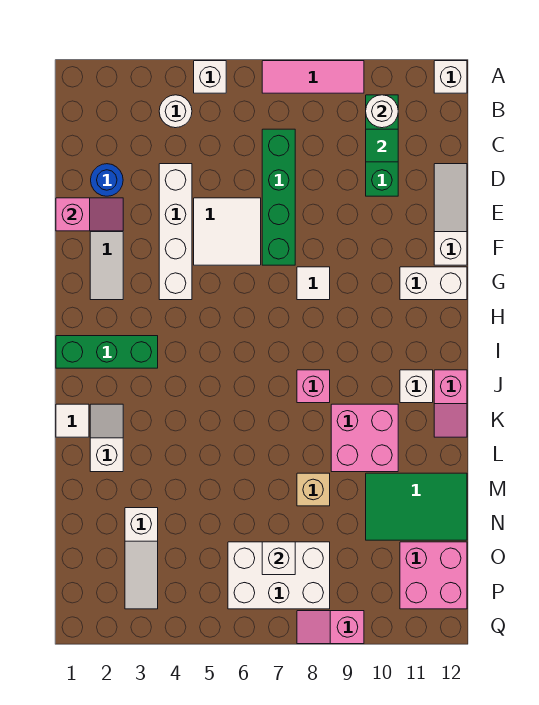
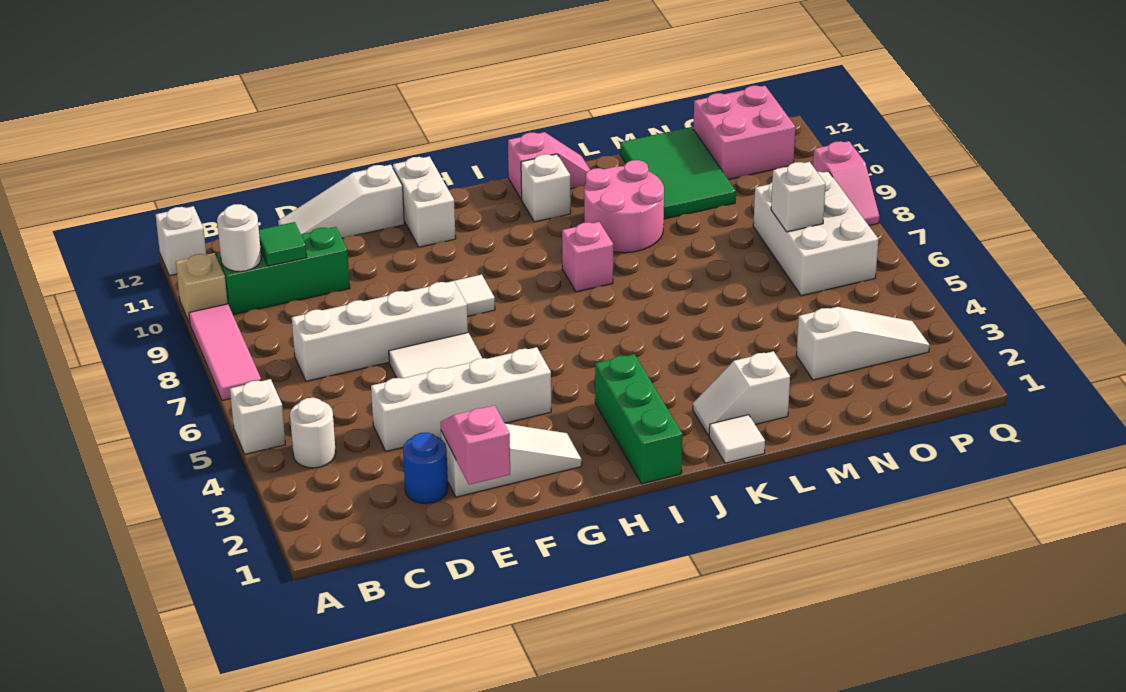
green 1x4 brick [262,129,295,265] -> white 1x4 brick [292,281,468,381]
pink 2x2 brick [331,404,398,472] -> pink 2x2 round brick [584,160,664,253]
tan 1x1 brick [297,473,330,506] -> tan 1x1 brick moved to [176,253,228,323]

